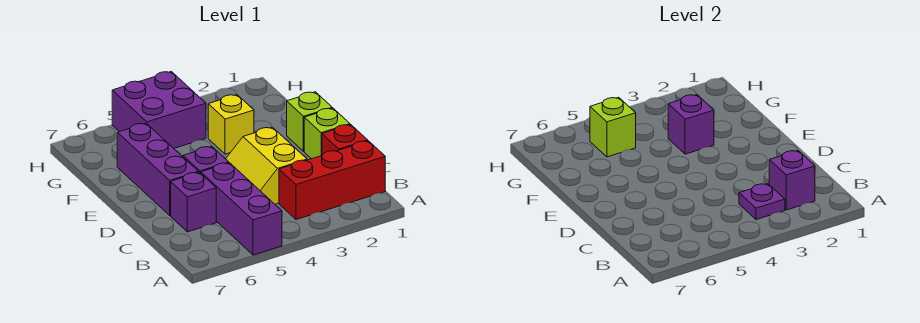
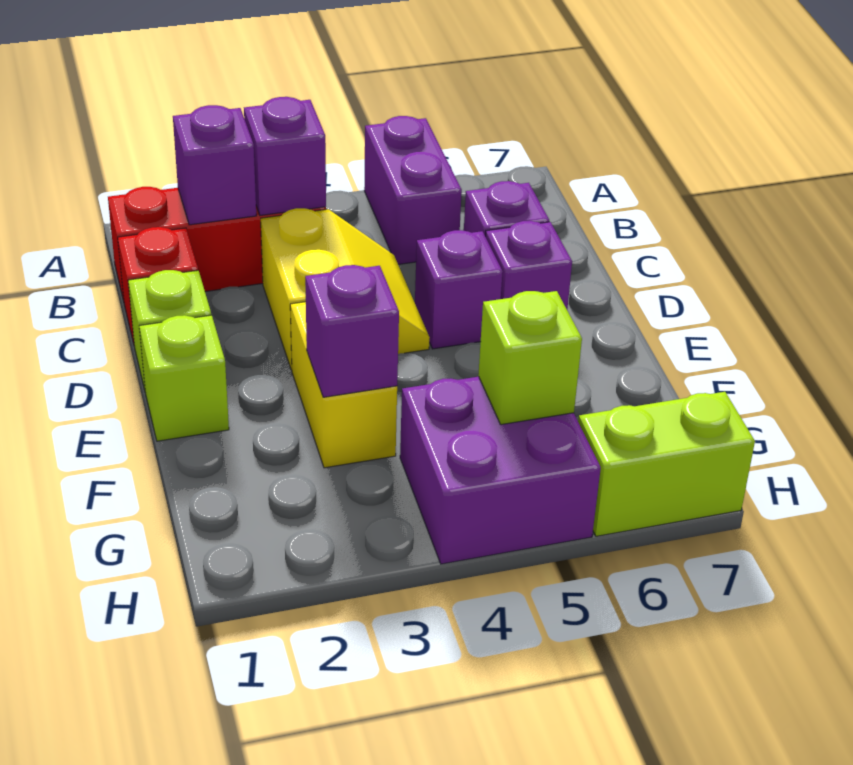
purple 1x3 brick [201,163,282,255] -> purple 1x2 brick [364,116,462,264]
purple 1x1 plate [739,184,785,220] -> purple 1x1 brick [244,97,326,215]
purple 1x3 brick [117,123,199,215] -> purple 1x1 brick [485,221,572,309]
yellow 1x1 brick [208,95,254,154] -> yellow 1x2 brick [290,302,397,468]
none -> lime 1x2 brick [578,392,755,536]

